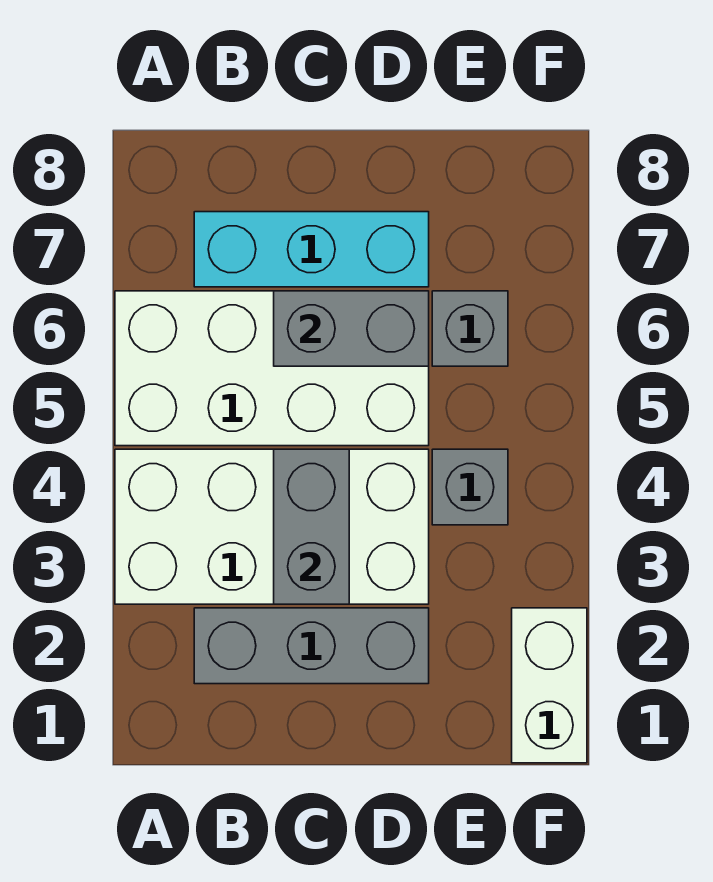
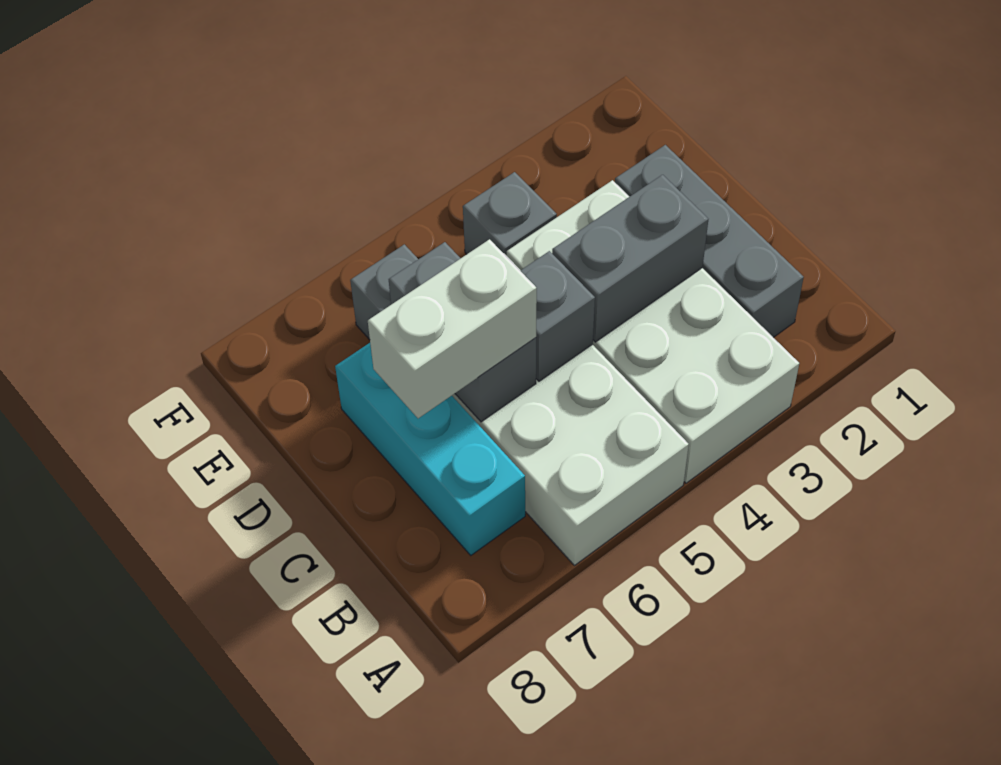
none -> grey 1x1 brick [520,251,595,381]
white 1x2 brick [512,608,587,763] -> white 1x2 brick moved to [368,239,537,418]

